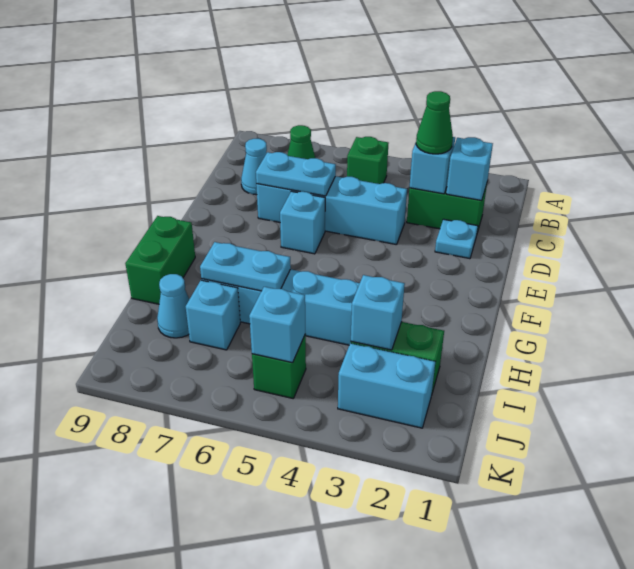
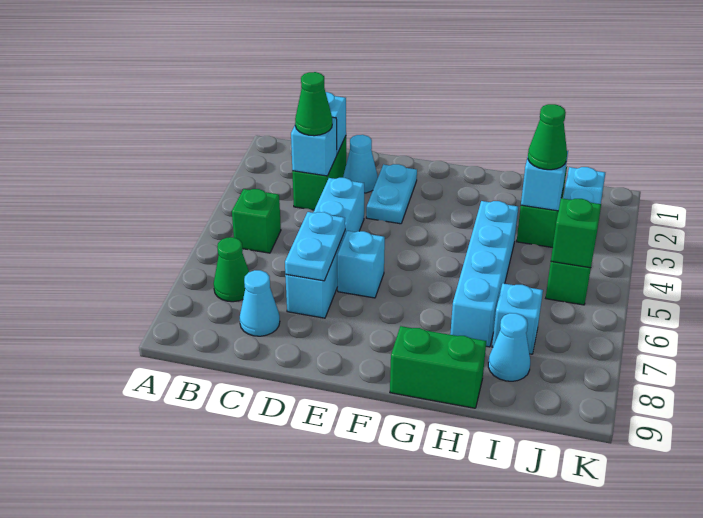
cyan 1x1 plate [435,219,478,259] -> cyan 1x1 cone [343,135,378,193]
cyan 1x2 plate [200,242,291,291] -> cyan 1x2 plate moved to [366,164,417,224]
none -> green 1x1 cone [528,104,567,170]
cyan 1x1 brick [249,287,305,363] -> green 1x1 brick [551,198,601,268]

